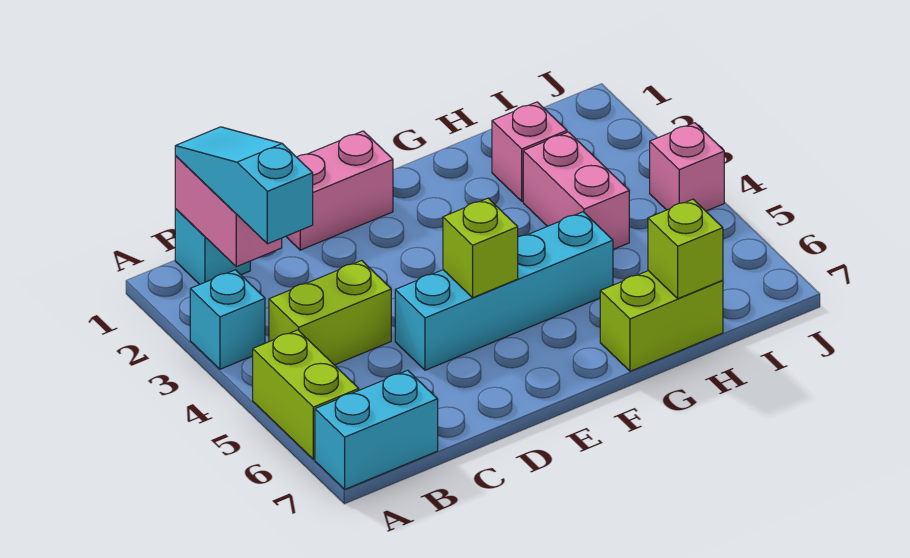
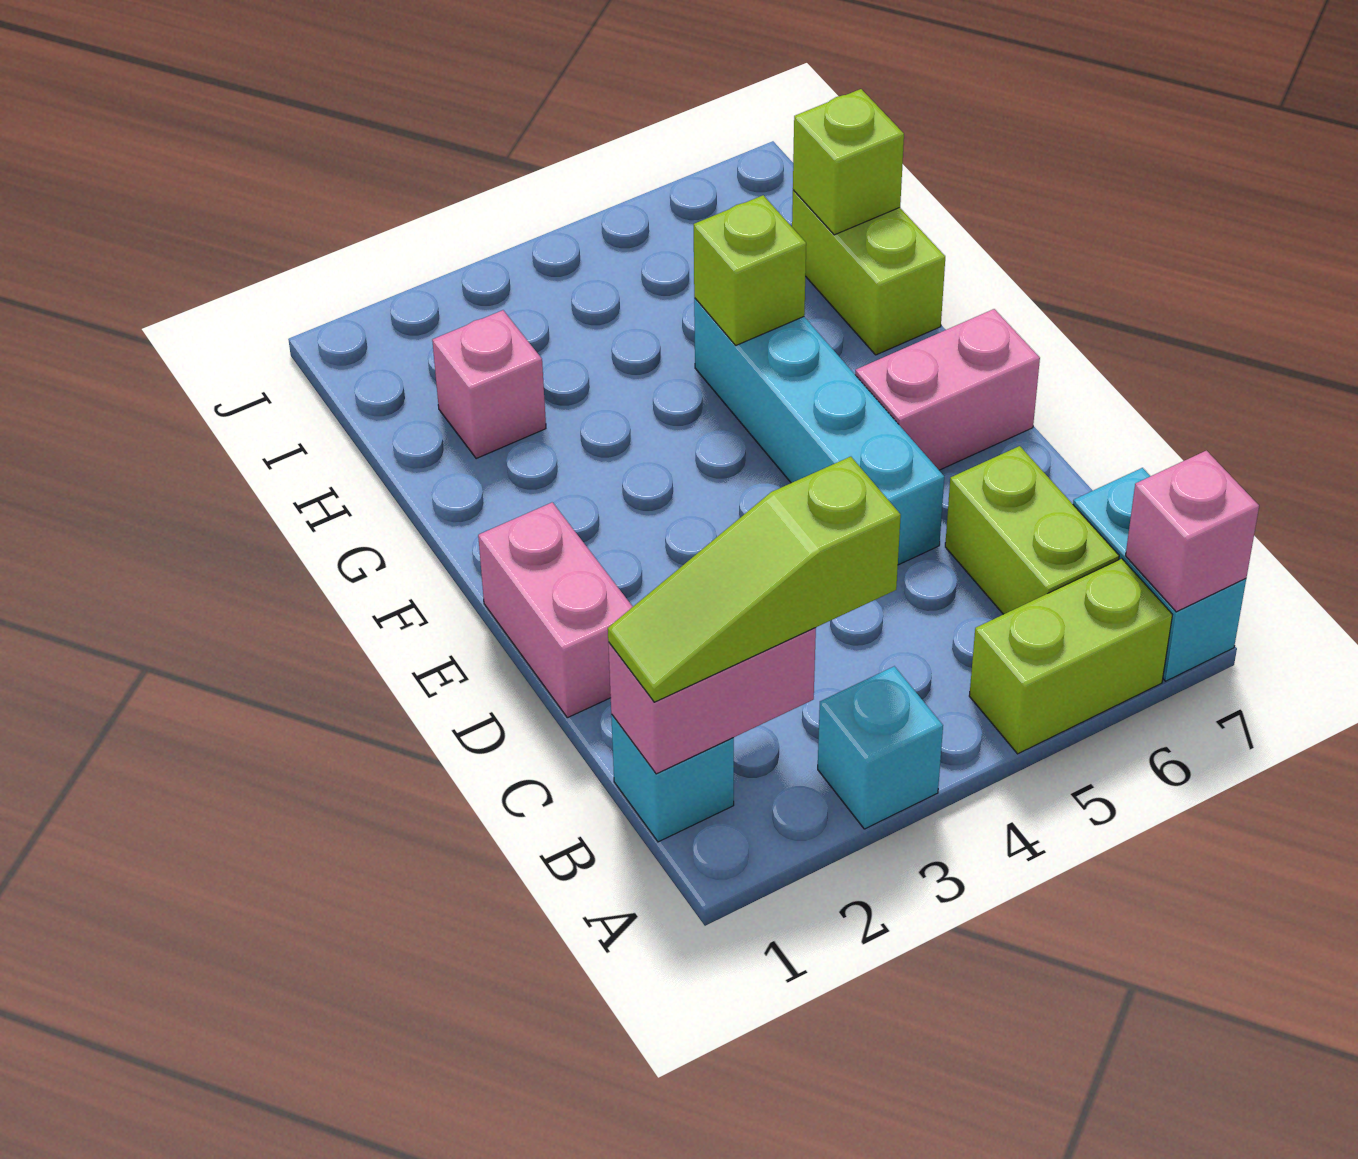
cyan 1x3 slope [175,127,313,244] -> lime 1x3 slope [608,457,901,702]
lime 1x2 brick [269,261,391,365] -> lime 1x2 brick moved to [945,446,1119,614]
lime 1x1 brick [443,198,518,298] -> lime 1x1 brick moved to [694,195,806,345]
pink 1x2 brick [523,132,629,249] -> pink 1x2 brick moved to [855,309,1040,470]
pink 1x1 brick [650,123,724,211] -> pink 1x1 brick moved to [1126,451,1259,612]

